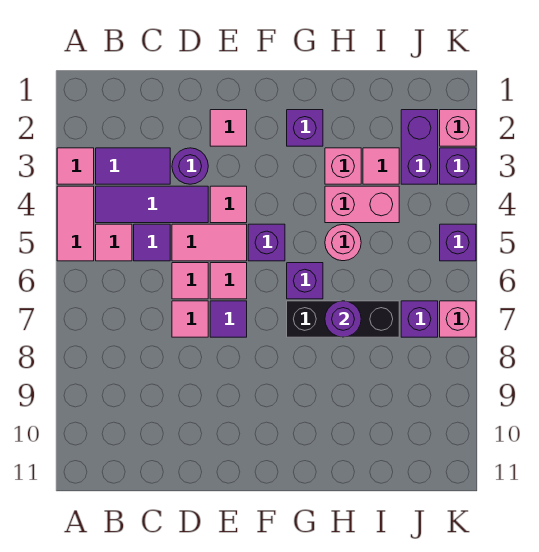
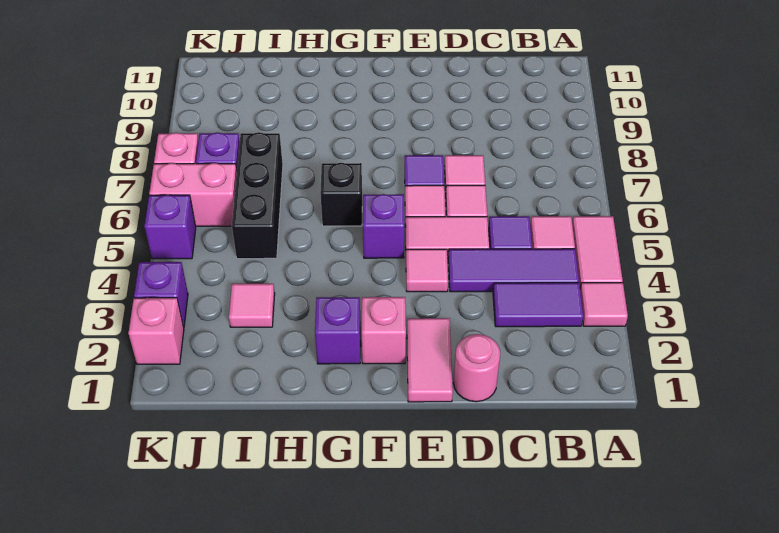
purple 1x1 round brick [172,148,208,184] -> none
pink 1x1 tile [210,110,247,146] -> pink 1x2 tile [407,318,453,402]
purple 1x1 brick [287,263,323,299] -> black 1x1 brick [320,163,362,226]
black 1x3 brick [287,301,399,337] -> black 1x3 brick turned to [232,132,283,259]
pink 1x1 brick [325,148,361,184] -> pink 1x1 brick moved to [362,297,406,364]
pink 1x2 brick [325,186,399,223] -> pink 1x2 brick moved to [149,163,237,226]
pink 1x1 round brick [325,225,361,261] -> pink 1x1 round brick moved to [453,334,500,402]
purple 1x1 round brick [325,301,361,337] -> none
purple 1x2 brick [401,110,438,184] -> none

